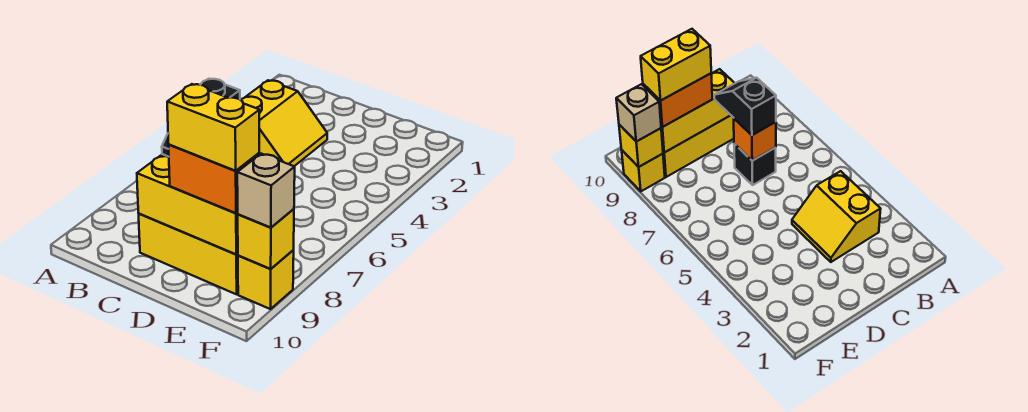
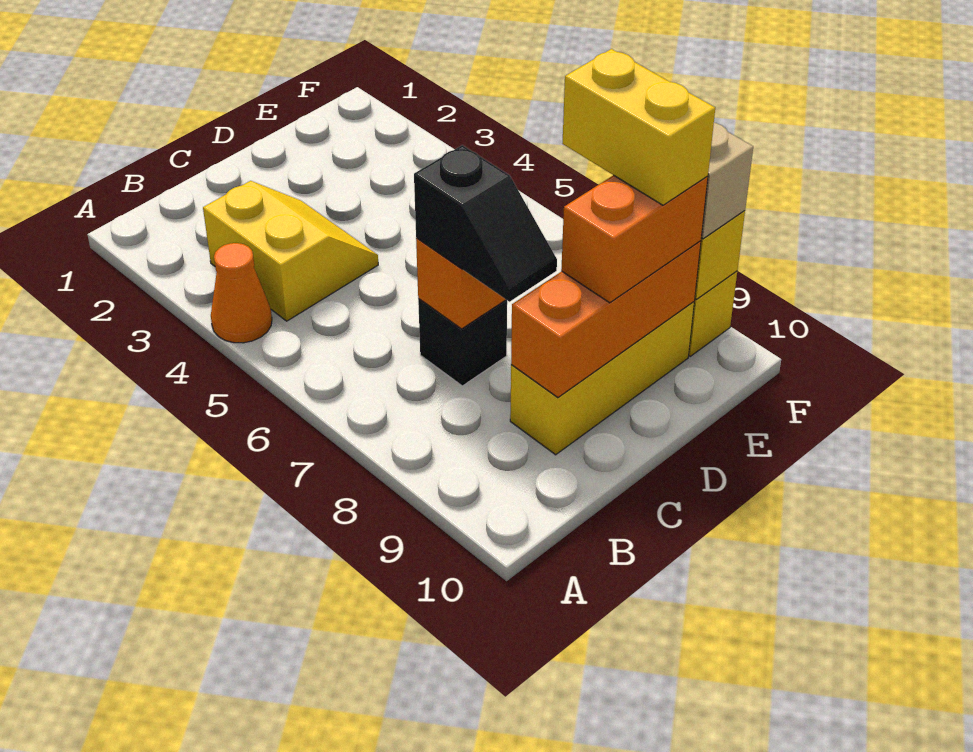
none -> orange 1x1 cone [211,243,272,343]
yellow 1x3 brick [137,156,238,254] -> orange 1x3 brick [511,241,701,398]
yellow 1x2 brick [167,84,259,171] -> yellow 1x2 brick turned to [562,49,715,205]

